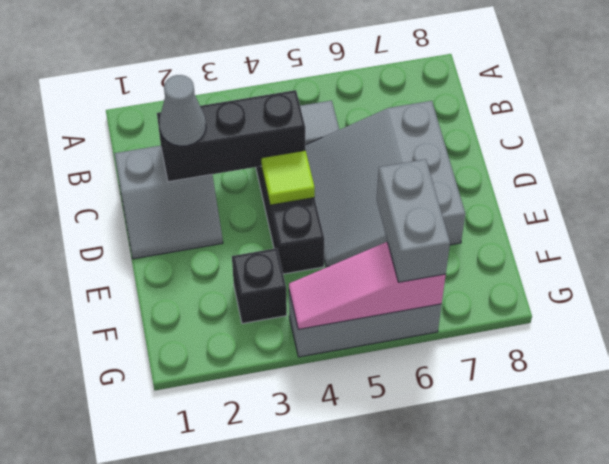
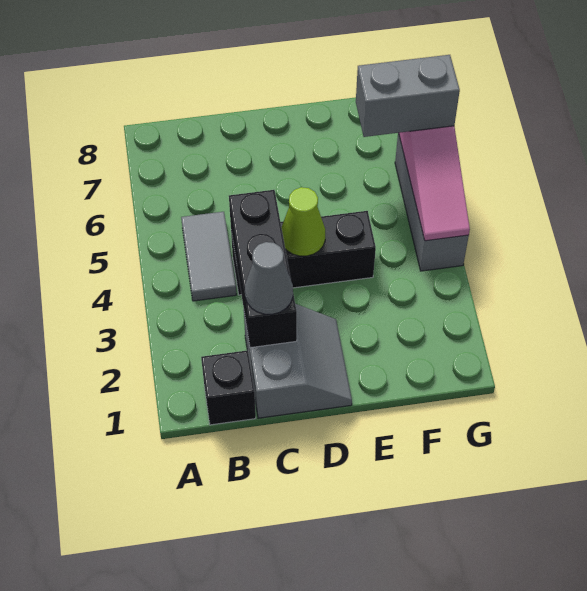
grey 3x3 slope [305,101,465,267] -> none
lime 1x1 tile [261,150,315,205] -> lime 1x1 cone [281,187,325,256]
black 1x1 brick [232,248,287,324] -> black 1x1 brick moved to [201,350,256,425]

